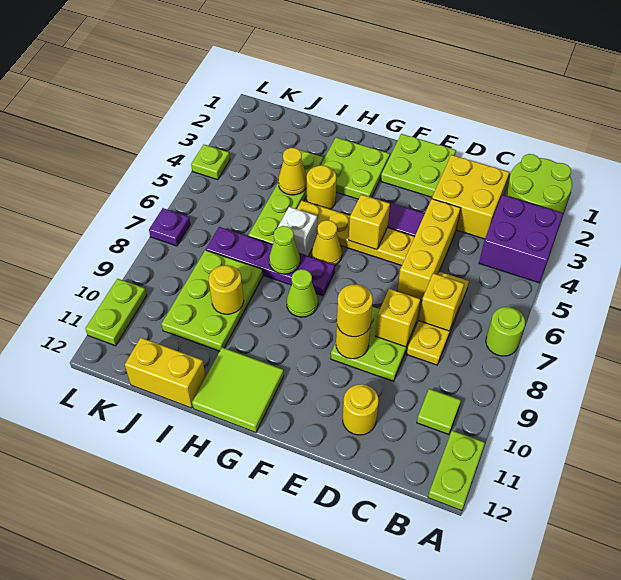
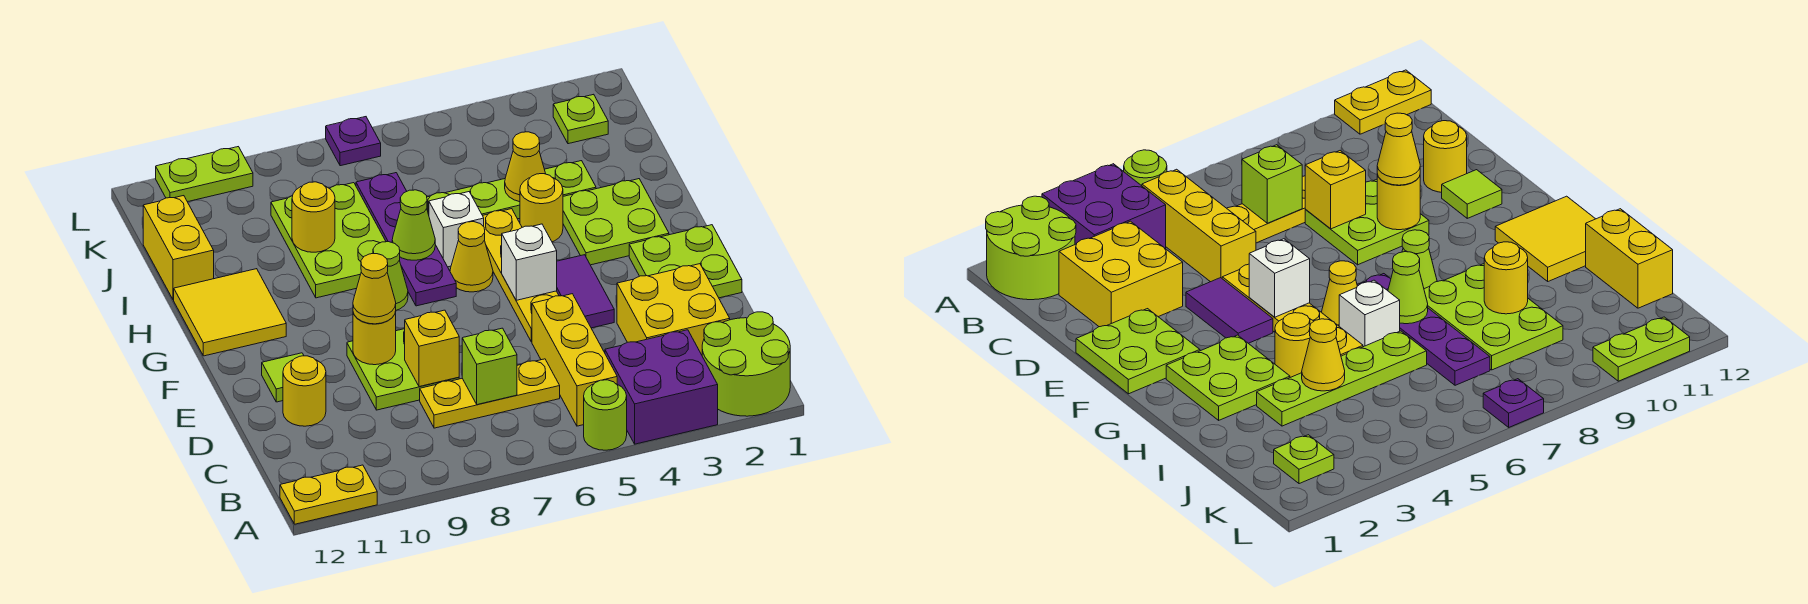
lime 1x1 round brick [486,307,525,356] -> lime 1x1 round brick moved to [584,380,627,450]
lime 1x2 plate [428,431,485,511] -> yellow 1x2 plate [280,465,377,524]
lime 1x1 tile [417,389,461,434] -> lime 1x1 tile moved to [262,353,304,402]
yellow 1x1 brick [419,273,464,331] -> lime 1x1 brick [462,328,517,405]
yellow 1x3 brick [397,199,461,300] -> yellow 1x3 brick turned to [532,294,617,426]
yellow 1x1 round brick [337,284,373,337] -> yellow 1x1 cone [353,254,396,324]
yellow 1x1 brick [349,194,390,250] -> white 1x1 brick [502,224,557,300]
lime 2x2 tile [192,348,284,432] -> yellow 2x2 tile [174,269,286,356]
lime 2x3 plate [161,250,263,351] -> lime 2x3 plate turned to [271,183,386,298]
lime 1x1 plate [191,145,230,180] -> lime 1x1 plate moved to [553,94,608,144]

